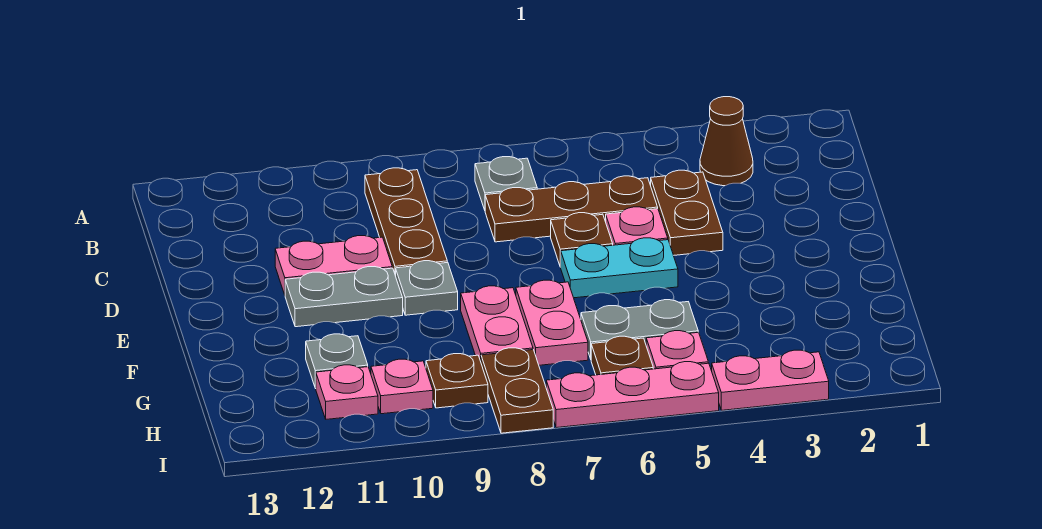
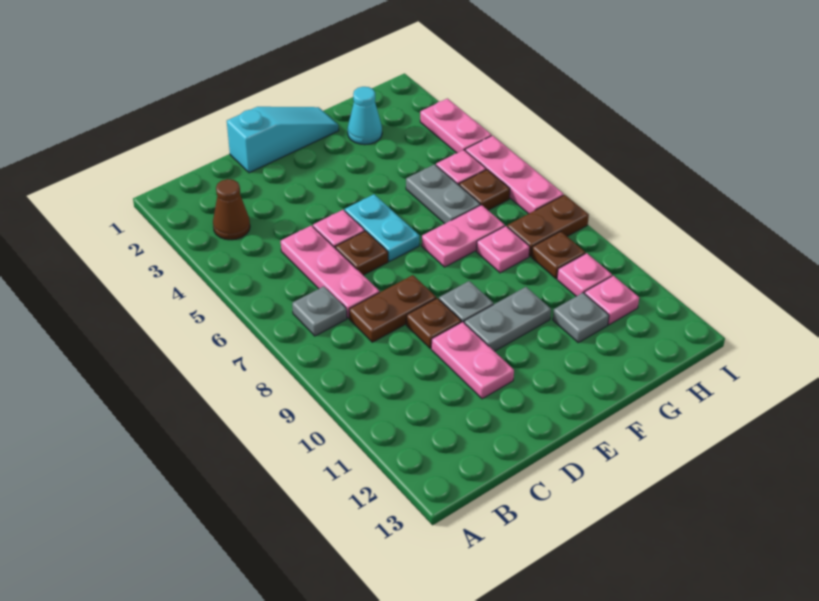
brown 1x3 plate [365,168,447,276] -> brown 1x1 plate [406,298,461,348]
brown 1x2 plate [651,170,723,255] -> brown 1x2 plate moved to [349,275,436,342]
brown 1x3 plate [485,176,658,242] -> pink 1x3 plate [281,225,379,318]
none -> cyan 1x3 slope [227,107,339,173]
grey 1x2 plate [285,267,403,327] -> grey 1x2 plate turned to [464,287,551,351]
pink 1x2 plate [461,286,533,361] -> pink 1x1 plate [476,226,530,273]
none -> cyan 1x1 cone [348,87,382,145]

